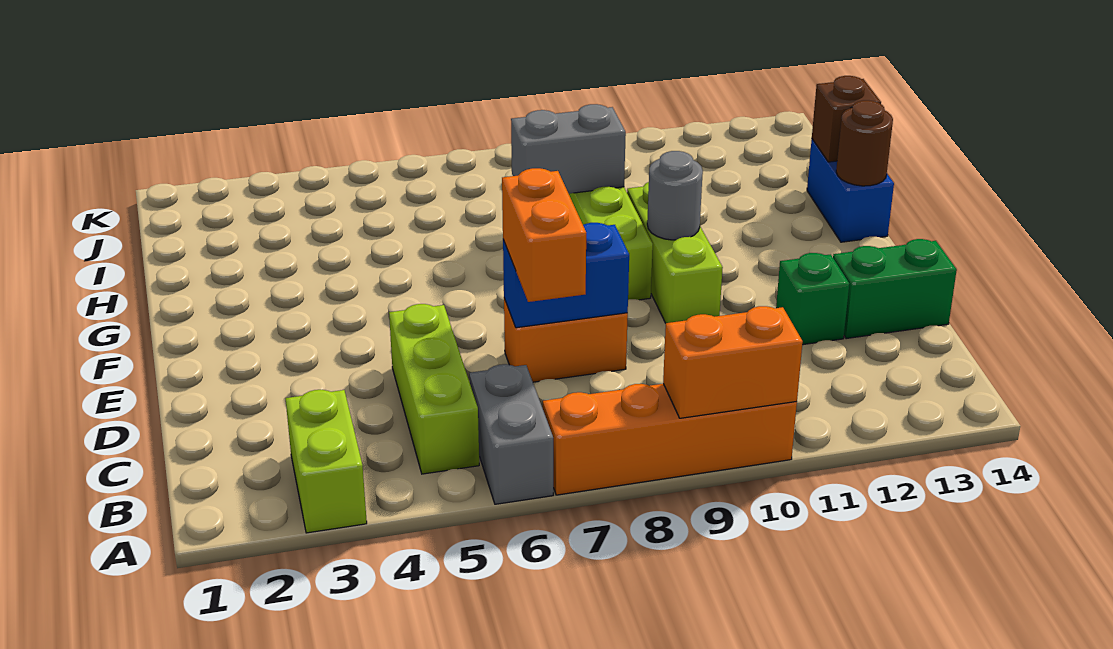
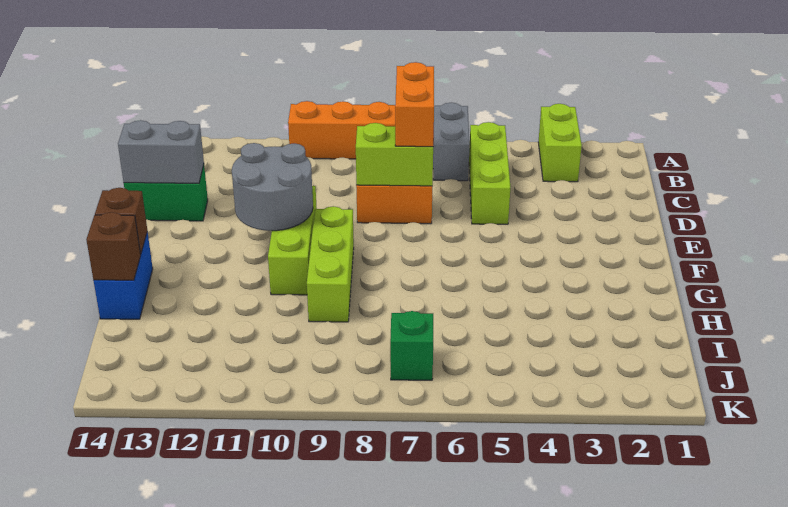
orange 1x2 brick [663,306,803,418] -> none
blue 1x2 brick [503,223,629,328] -> lime 1x2 brick [356,123,433,186]
green 1x1 brick [776,253,849,345] -> green 1x1 brick moved to [390,311,433,380]
grey 1x1 round brick [647,151,703,240] -> grey 2x2 round brick [232,143,313,231]
brown 1x1 round brick [836,100,893,186] -> brown 1x1 brick [95,188,147,254]
grey 1x2 brick [511,104,626,194] -> grey 1x2 brick moved to [118,120,204,183]

